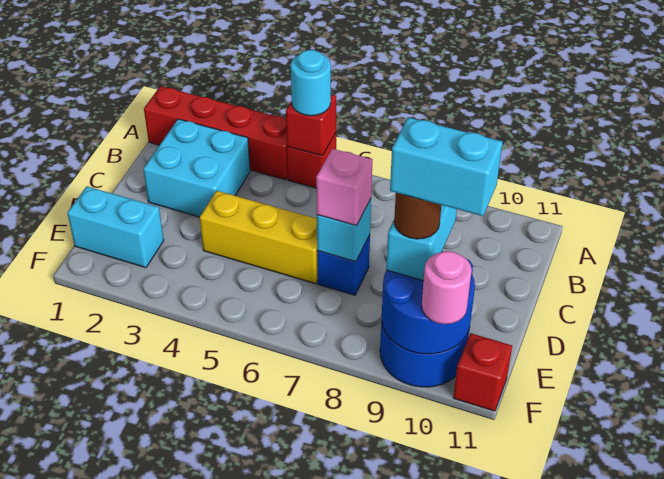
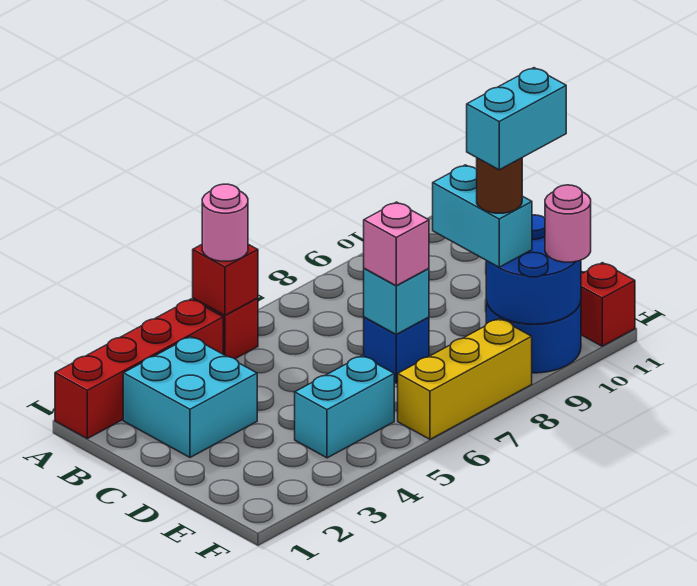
cyan 1x1 round brick [291,50,331,116] -> pink 1x1 round brick [202,184,248,261]
yellow 1x3 brick [200,191,318,284] -> yellow 1x3 brick moved to [398,319,532,439]
cyan 1x2 brick [67,186,164,268] -> cyan 1x2 brick moved to [295,356,394,458]

